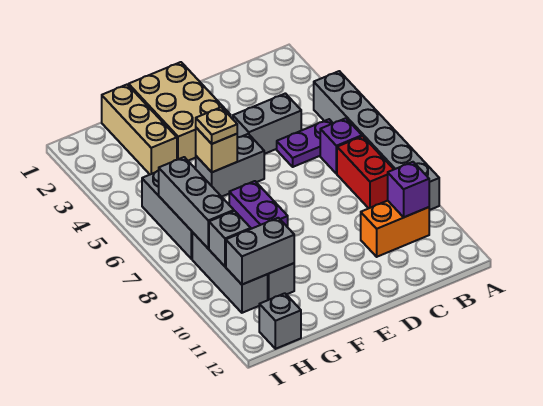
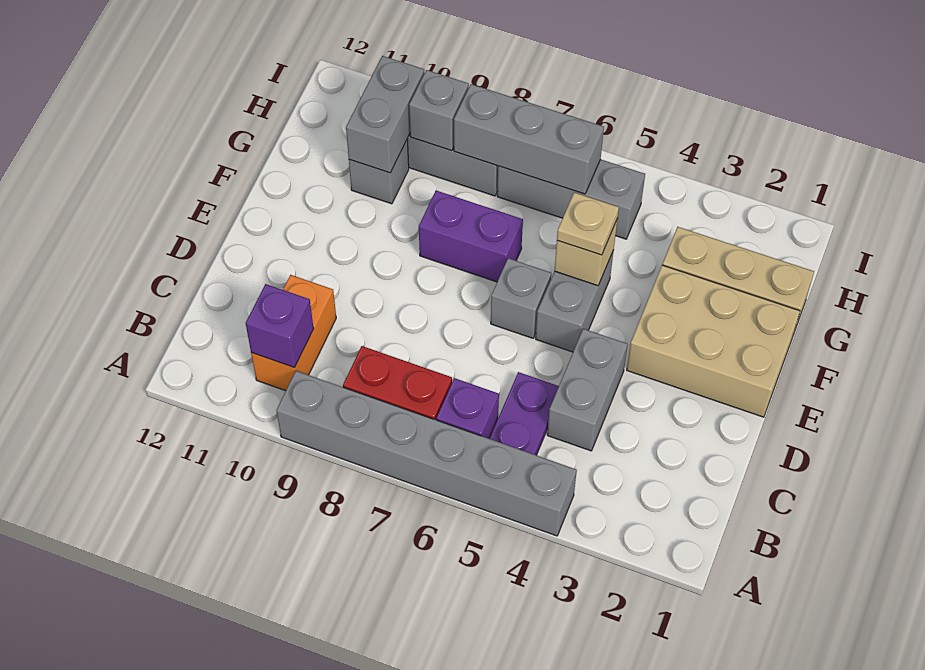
grey 1x1 brick [259,293,301,349] -> grey 1x1 brick moved to [491,258,551,338]

